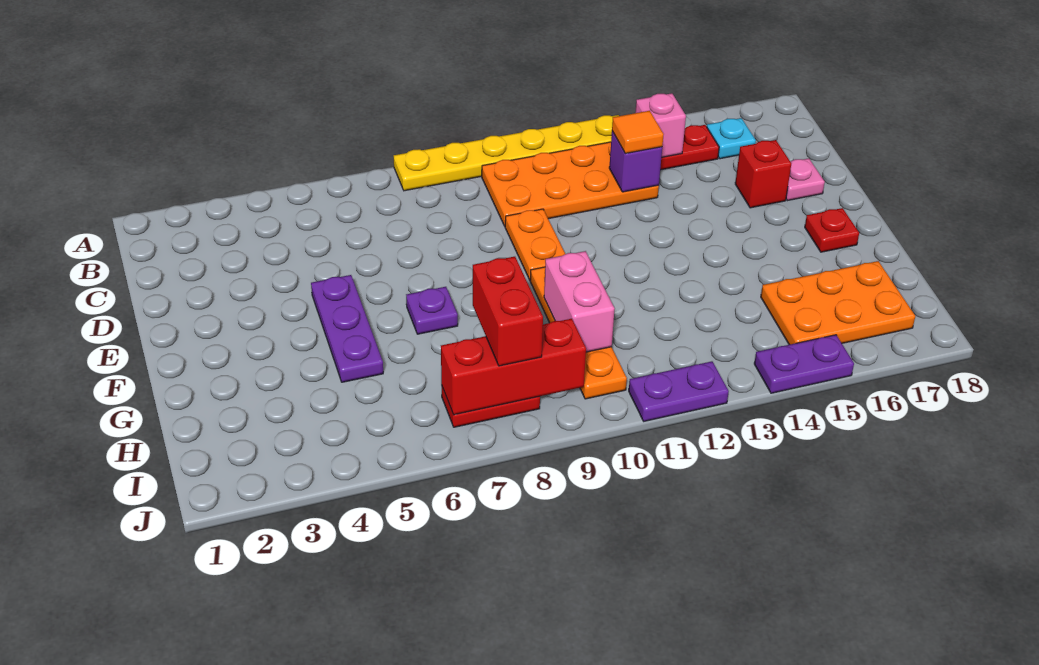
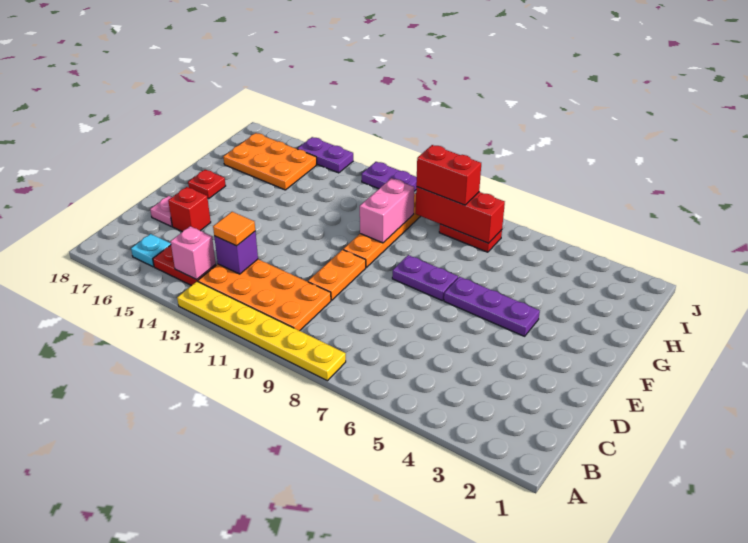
purple 1x3 plate [311,275,383,382] -> purple 1x3 plate turned to [444,277,540,336]
purple 1x1 plate [406,287,458,334] -> purple 1x2 plate [392,255,458,301]
red 1x2 brick [473,257,543,366] -> red 1x2 brick turned to [416,145,481,205]

